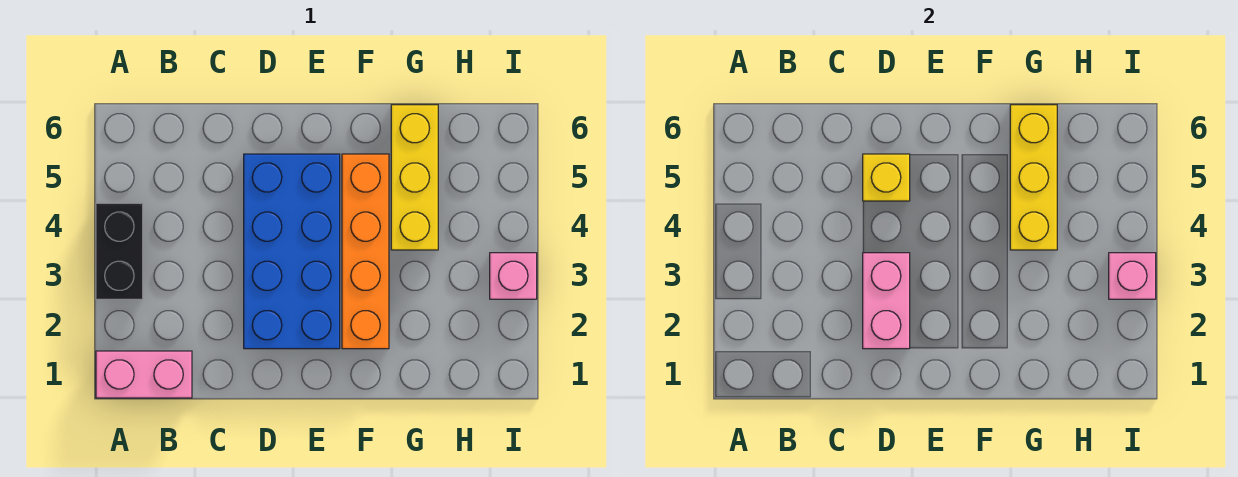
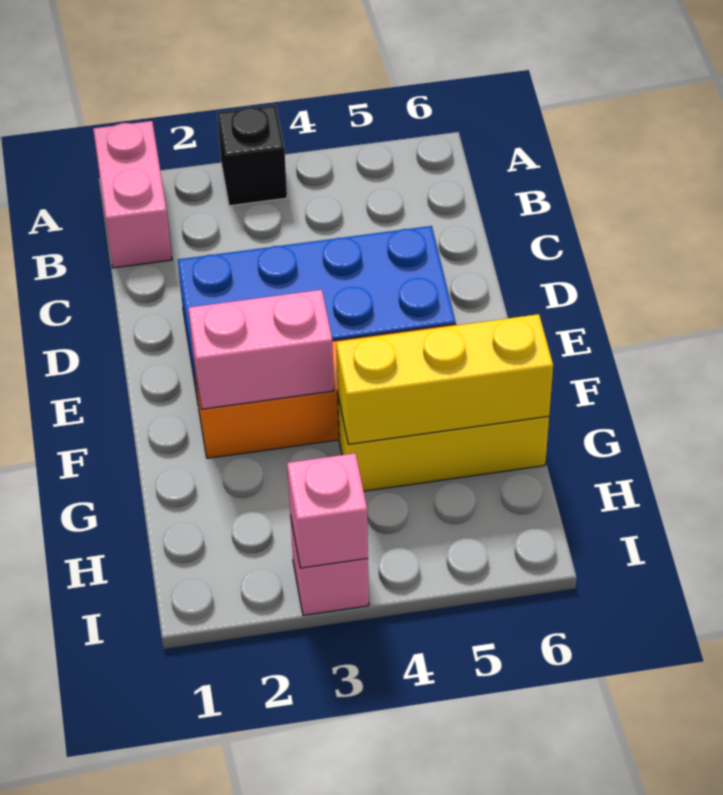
black 1x2 brick [96,203,143,299] -> black 1x1 brick [217,105,287,206]
pink 1x2 brick [863,253,910,349] -> pink 1x2 brick moved to [188,290,334,409]
yellow 1x1 brick [863,154,910,201] -> none

